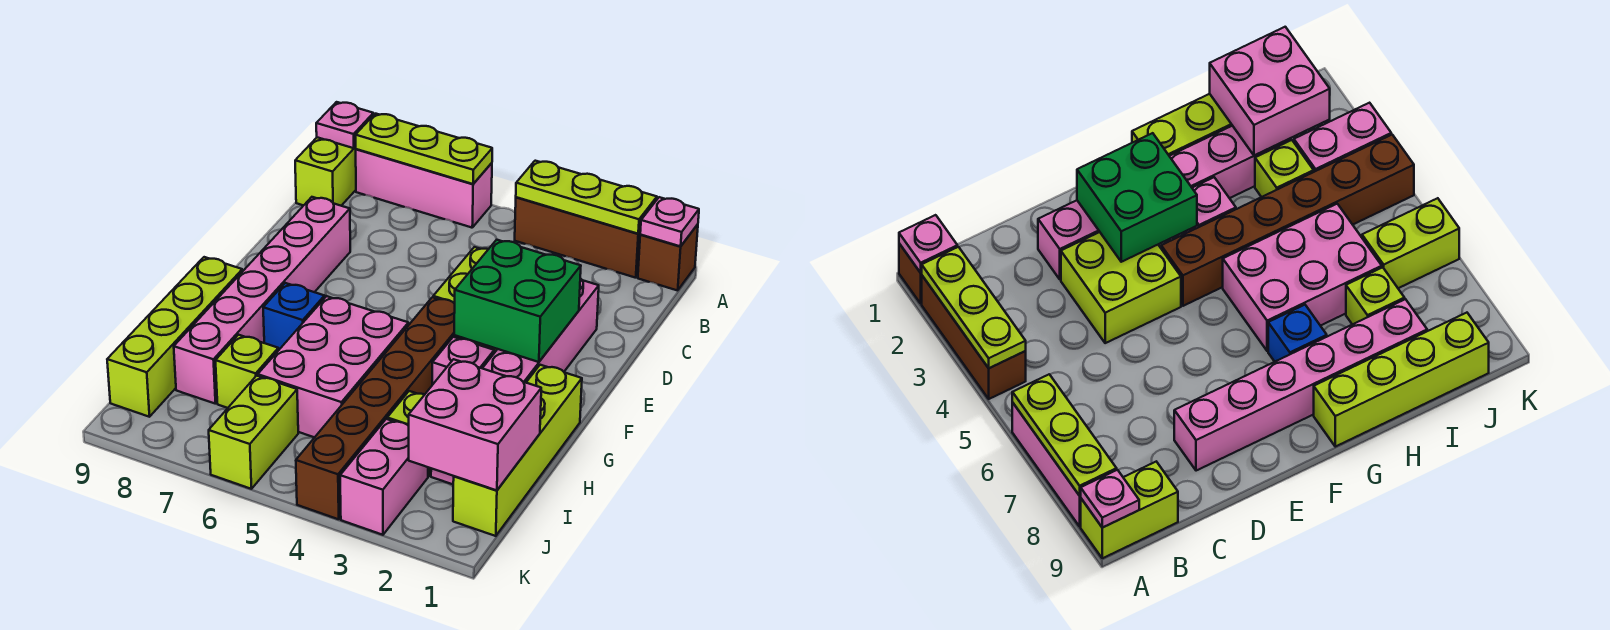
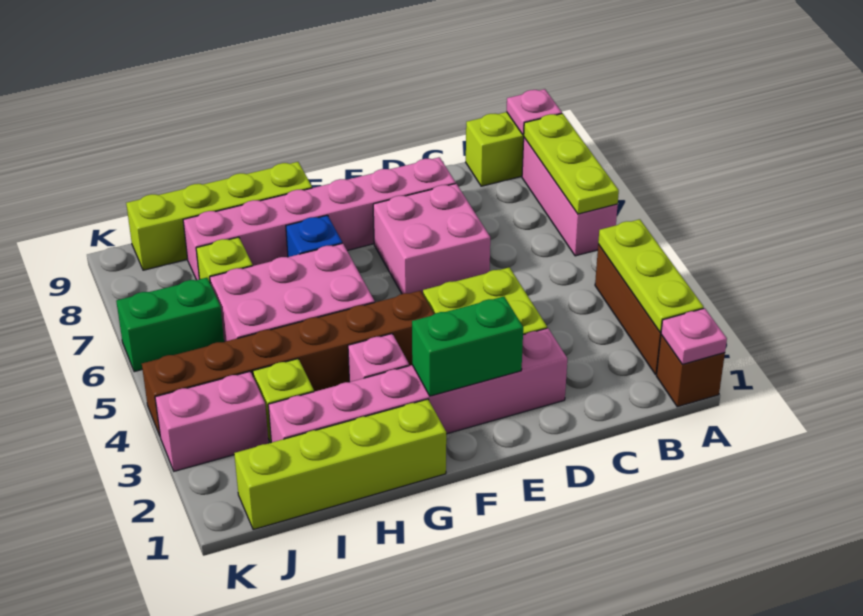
green 2x2 brick [454,240,581,362] -> green 1x2 brick [412,297,523,396]
pink 2x2 brick [409,359,541,490] -> pink 2x2 brick moved to [373,184,490,294]
lime 1x2 brick [209,376,298,489] -> green 1x2 brick [116,278,224,372]

